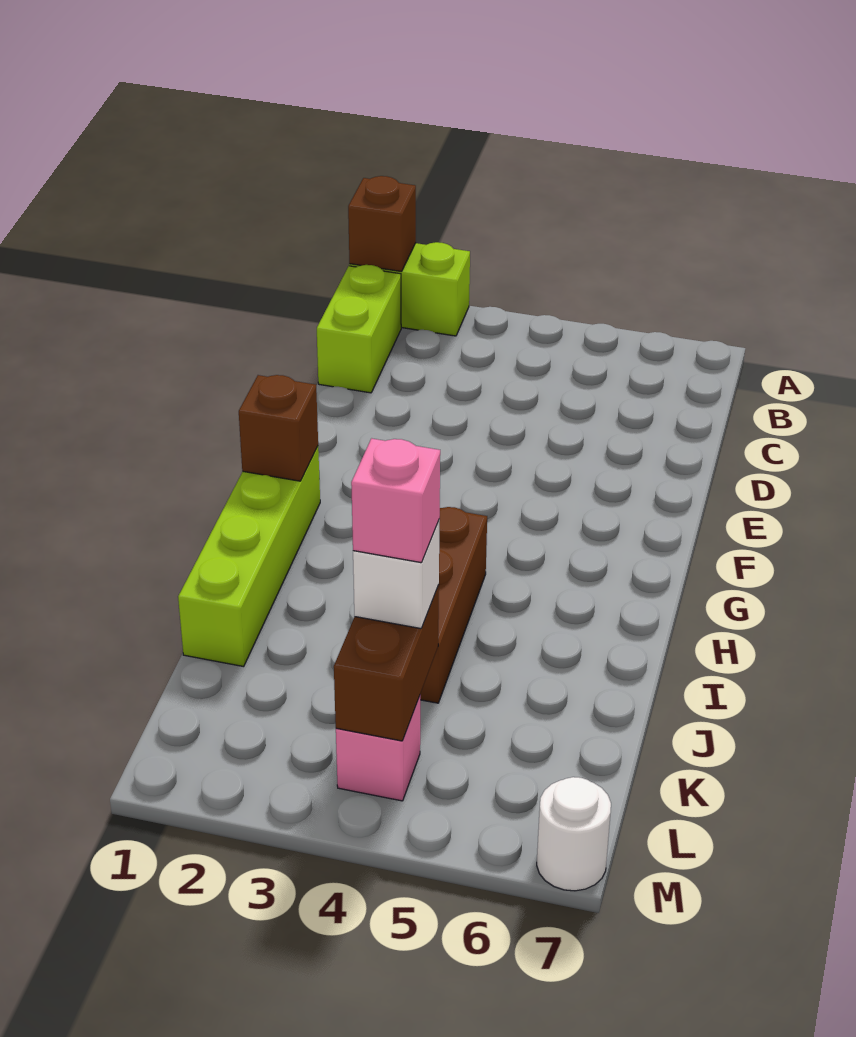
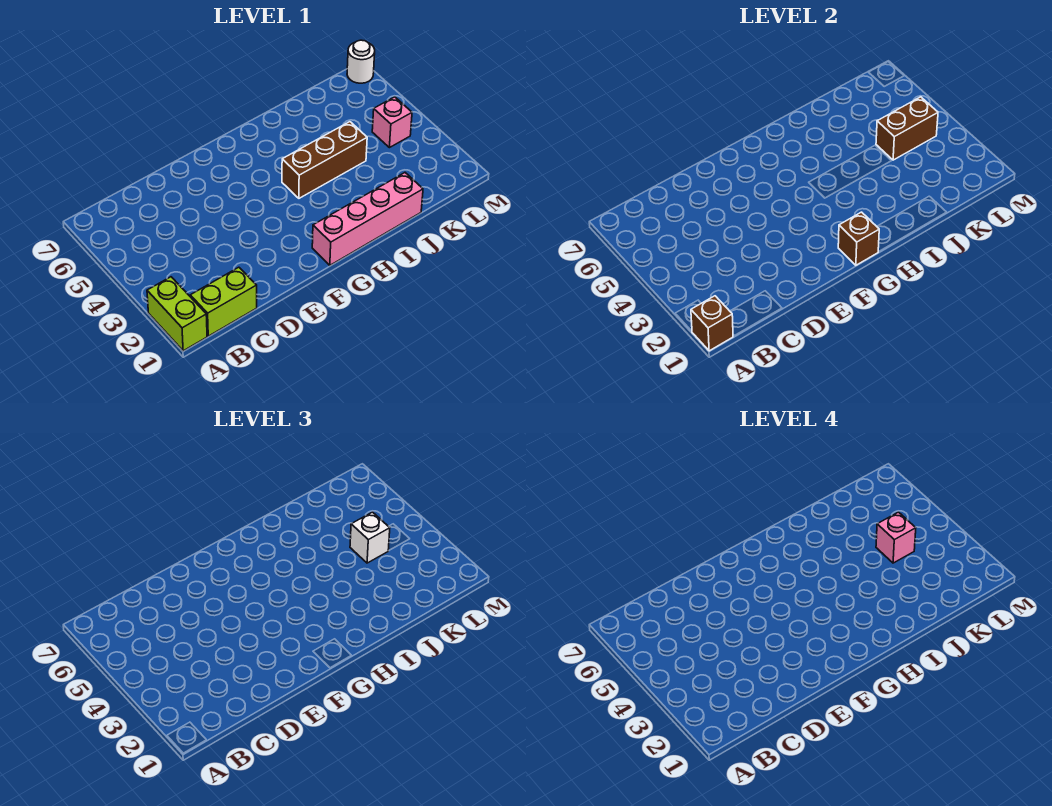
lime 1x4 brick [178,447,320,667] -> pink 1x4 brick [312,173,423,265]

